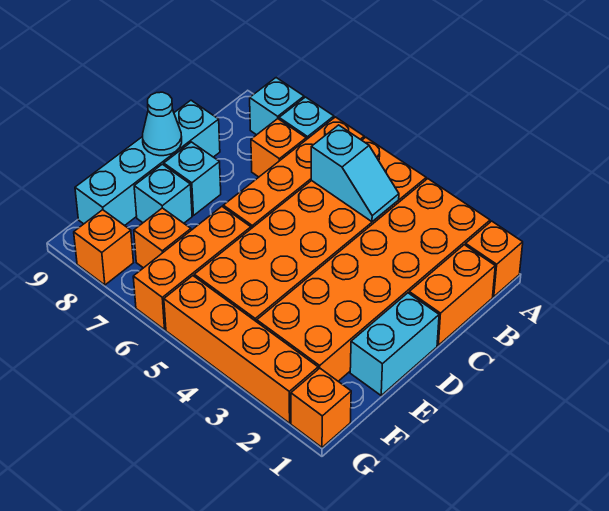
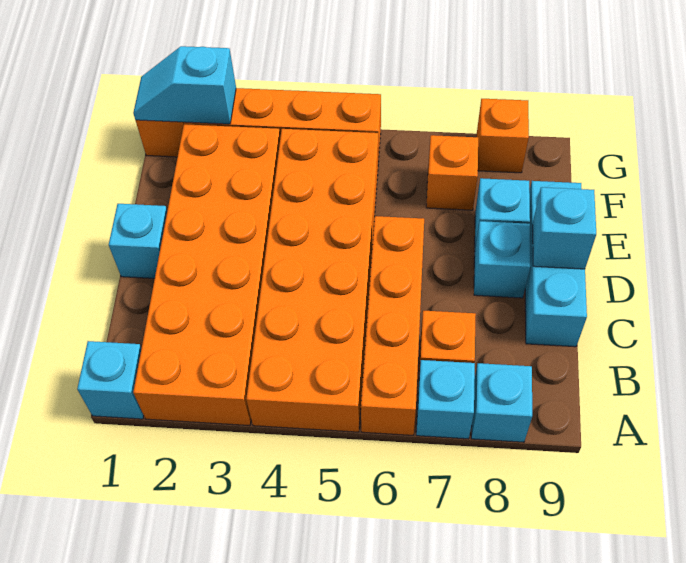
orange 1x1 brick [465,221,523,297] -> cyan 1x1 brick [77,341,144,419]
orange 1x2 brick [409,245,495,345] -> none
cyan 1x2 slope [311,125,399,222] -> cyan 1x2 slope moved to [133,46,236,124]
cyan 1x4 brick [75,100,220,226] -> cyan 1x3 brick [525,181,587,347]
cyan 1x2 brick [350,293,439,395] -> cyan 1x1 brick [109,204,167,278]
cyan 1x1 cone [143,92,182,156] -> cyan 1x1 brick [533,187,596,269]
orange 1x3 brick [133,207,251,330] -> none

